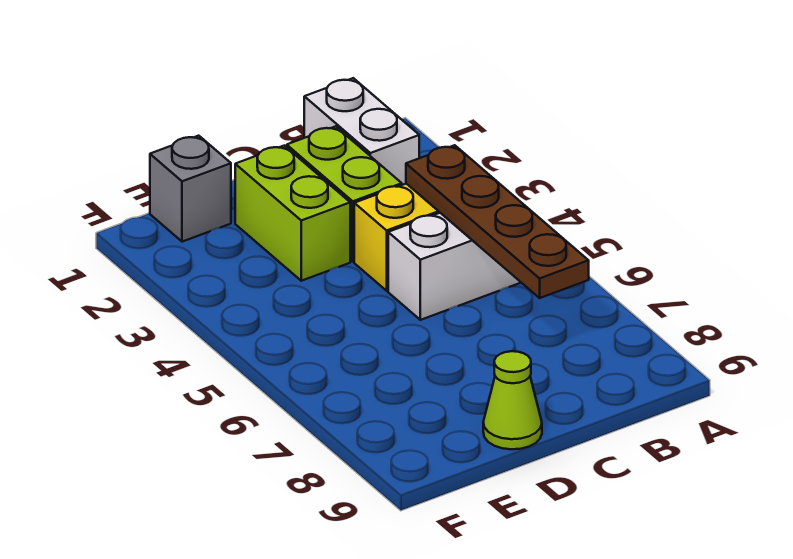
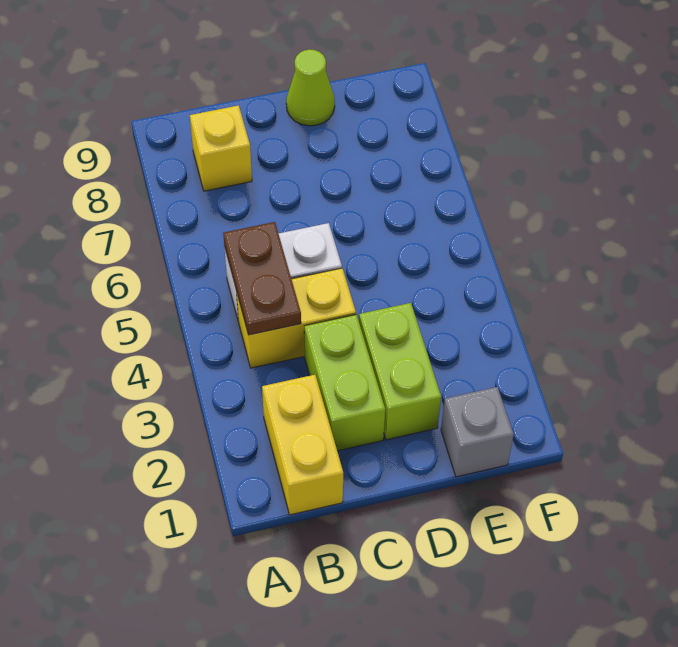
white 1x2 brick [304,78,419,185] -> yellow 1x2 brick [262,375,343,515]
brown 1x4 plate [406,145,589,298] -> brown 1x2 plate [223,222,301,335]
none -> yellow 1x1 brick [190,105,252,191]

